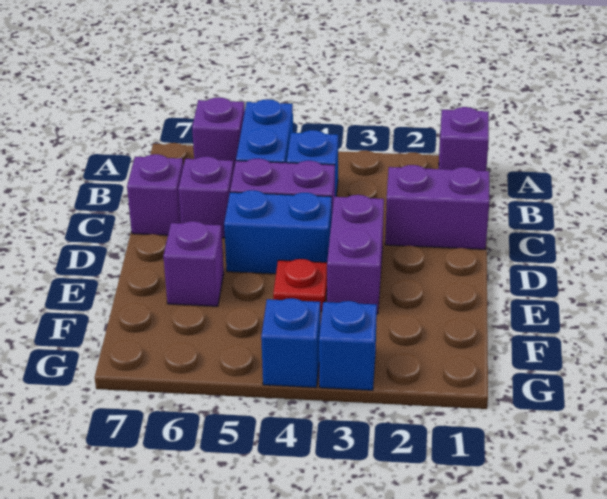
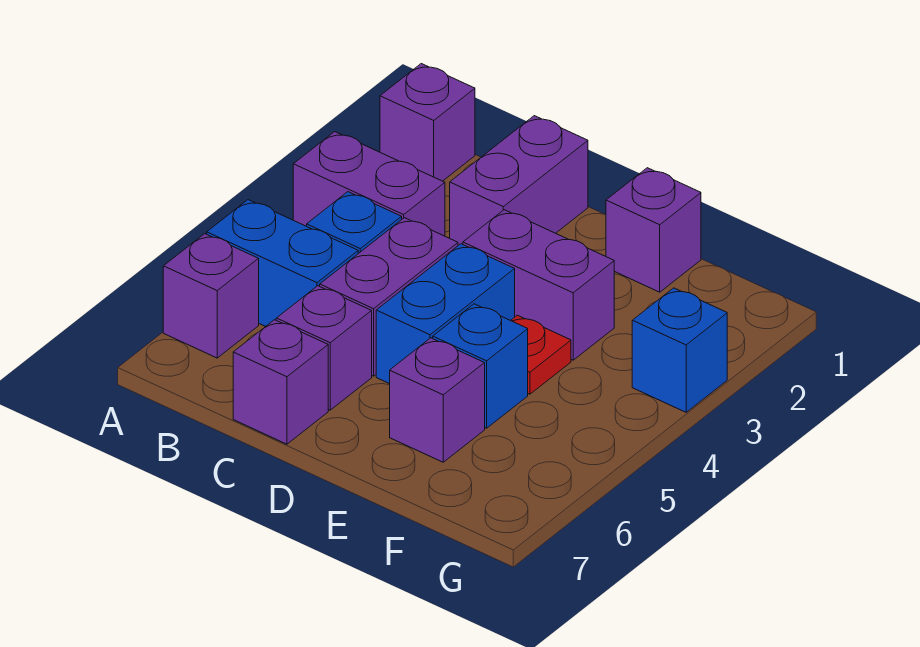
none -> purple 1x2 brick [293,132,445,236]
none -> purple 1x1 brick [606,168,701,292]
blue 1x1 brick [261,298,320,388] -> blue 1x1 brick moved to [433,304,528,428]

